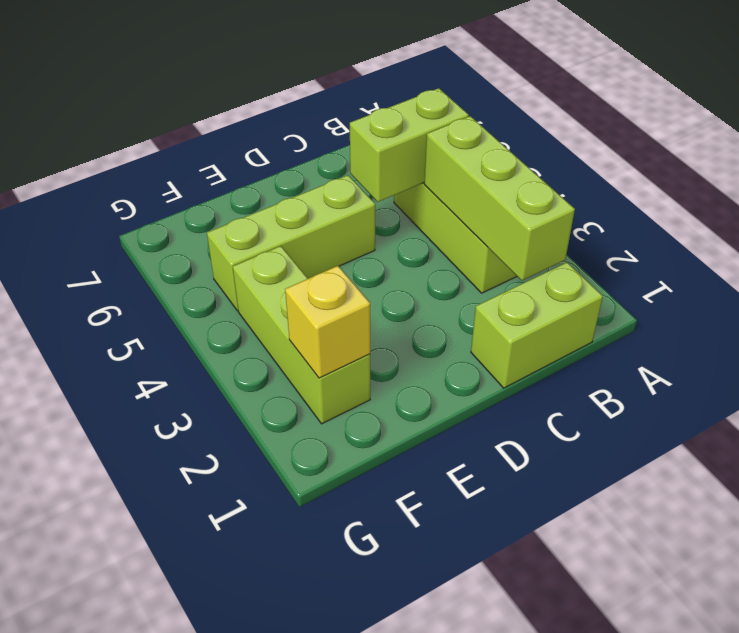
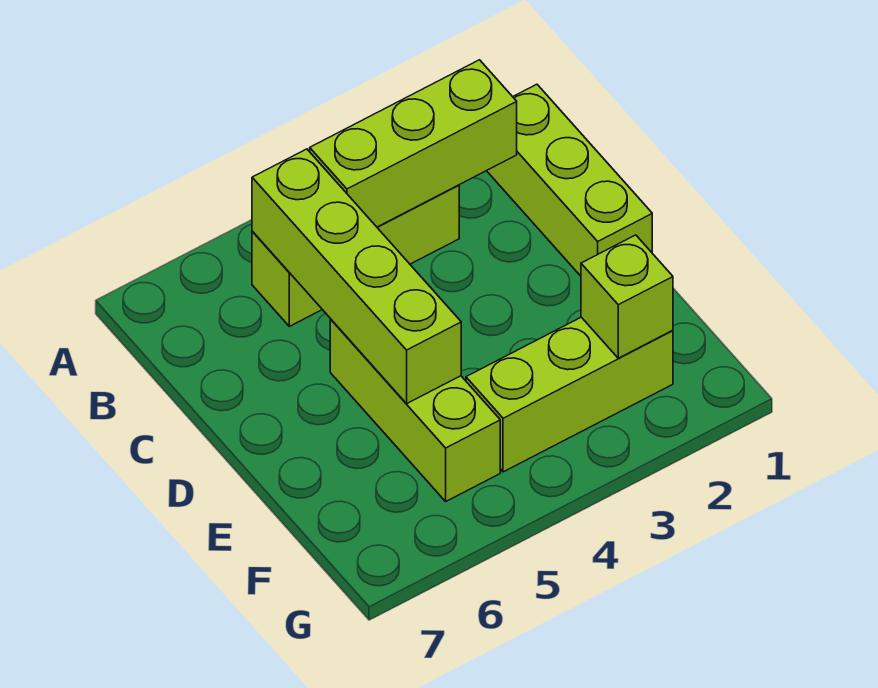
lime 1x2 brick [471,262,603,388] -> lime 1x3 brick [487,84,652,276]
lime 1x2 brick [350,88,469,202] -> lime 1x4 brick [252,149,461,403]
yellow 1x1 brick [285,266,370,378] -> lime 1x1 brick [581,235,673,358]

